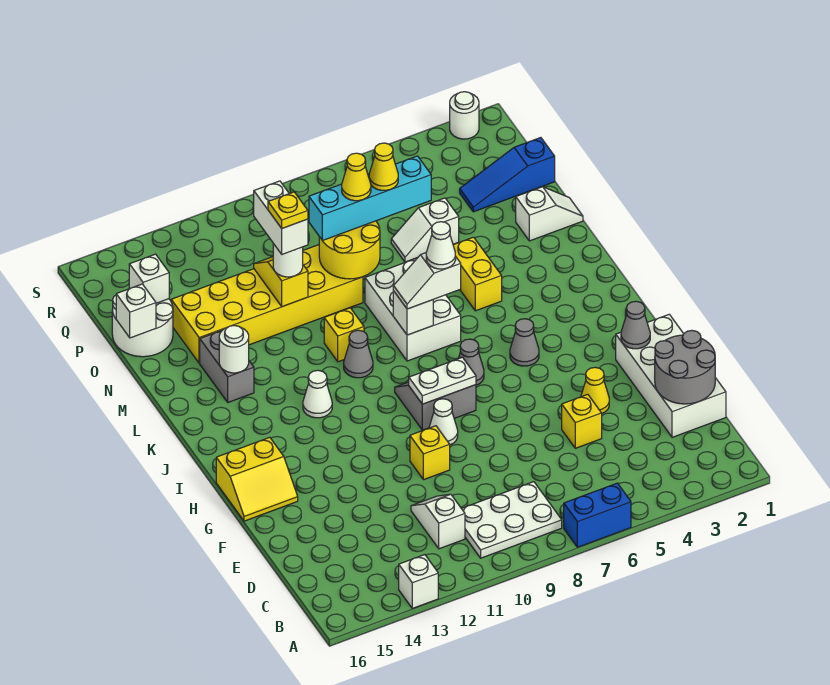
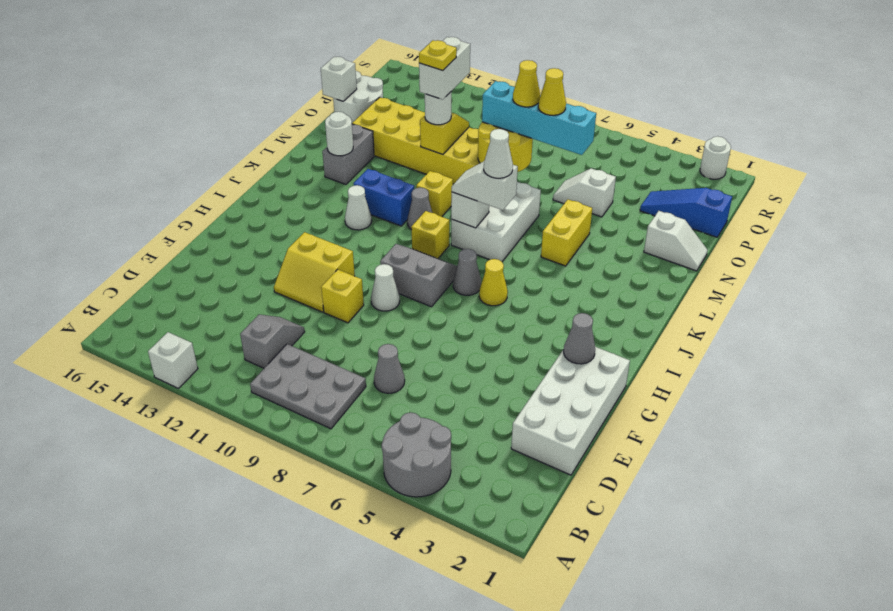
blue 1x2 brick [564,483,631,547] -> blue 1x2 brick moved to [353,169,414,226]
white 2x3 plate [461,482,562,558] -> grey 2x3 plate [250,344,366,429]
white 1x2 slope [411,494,465,549] -> grey 1x2 slope [240,315,305,368]
grey 2x2 round brick [655,331,715,404] -> grey 2x2 round brick moved to [382,412,451,497]
yellow 1x1 brick [562,394,602,448] -> yellow 1x1 brick moved to [411,211,450,258]
yellow 1x1 cone [581,367,609,413] -> yellow 1x1 cone moved to [479,259,508,306]
yellow 2x2 slope [216,437,298,521] -> yellow 2x2 slope moved to [274,232,355,312]
white 1x2 plate [409,357,476,404] -> none
grey 1x1 cone [510,319,539,366] -> grey 1x1 cone moved to [374,344,405,393]
white 1x1 brick [129,254,169,303] -> none

